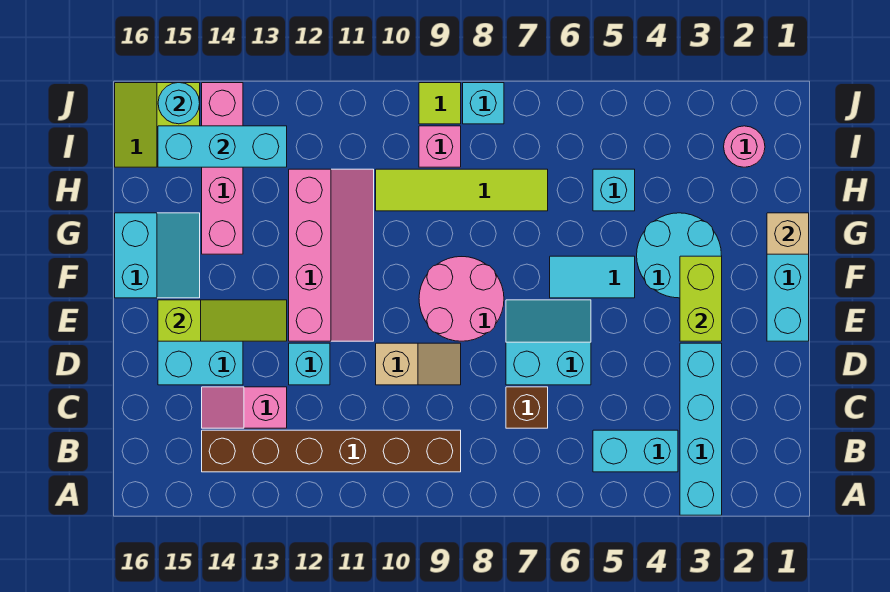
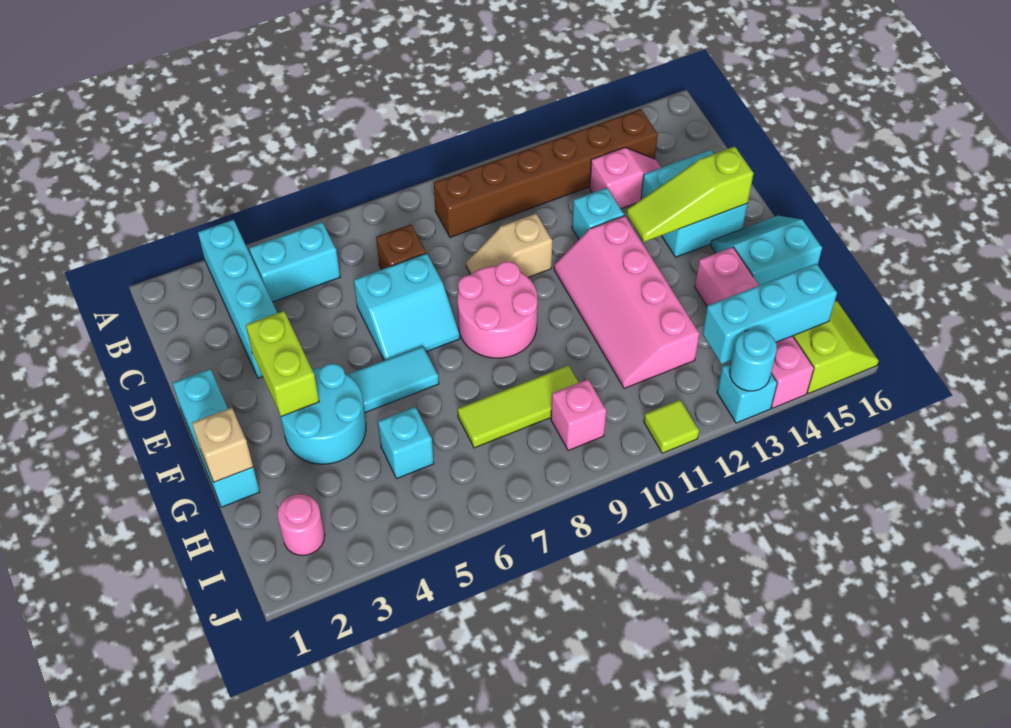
cyan 2x2 slope [115,213,200,298] -> cyan 2x2 slope turned to [711,216,822,285]
lime 1x4 tile [376,169,548,211] -> lime 1x3 tile [458,365,579,448]
cyan 1x1 brick [463,83,504,124] -> cyan 1x1 brick moved to [717,363,777,423]
lime 1x1 tile [419,83,461,124] -> lime 1x1 tile moved to [644,400,699,453]
cyan 1x1 round brick [158,83,200,124] -> cyan 1x1 round brick moved to [730,329,777,391]

